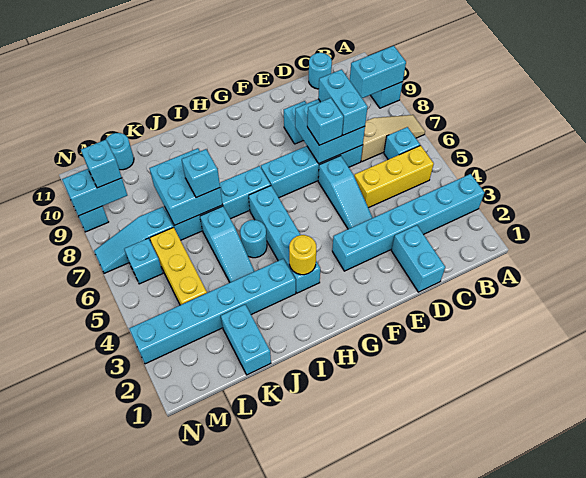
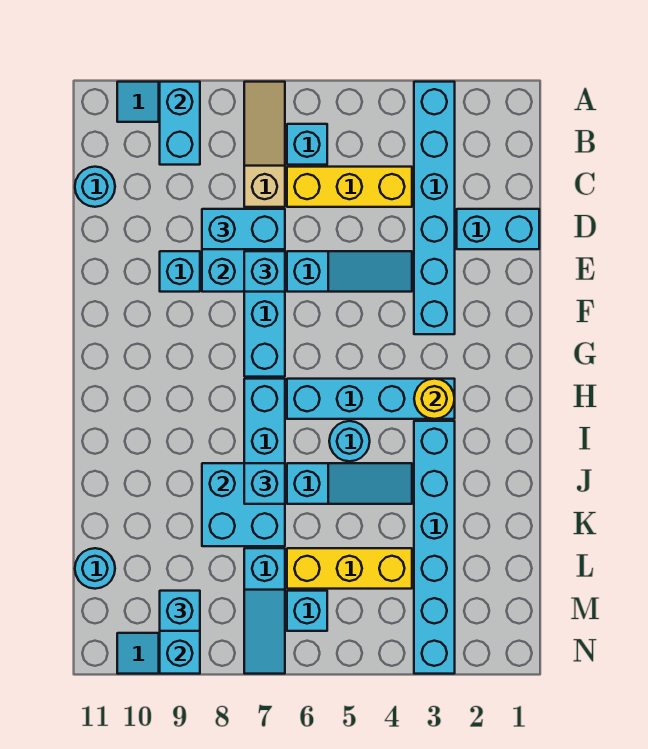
yellow 1x3 brick [354,146,434,208] -> yellow 1x3 brick turned to [287,167,412,207]
cyan 1x2 brick [221,305,271,375] -> none

